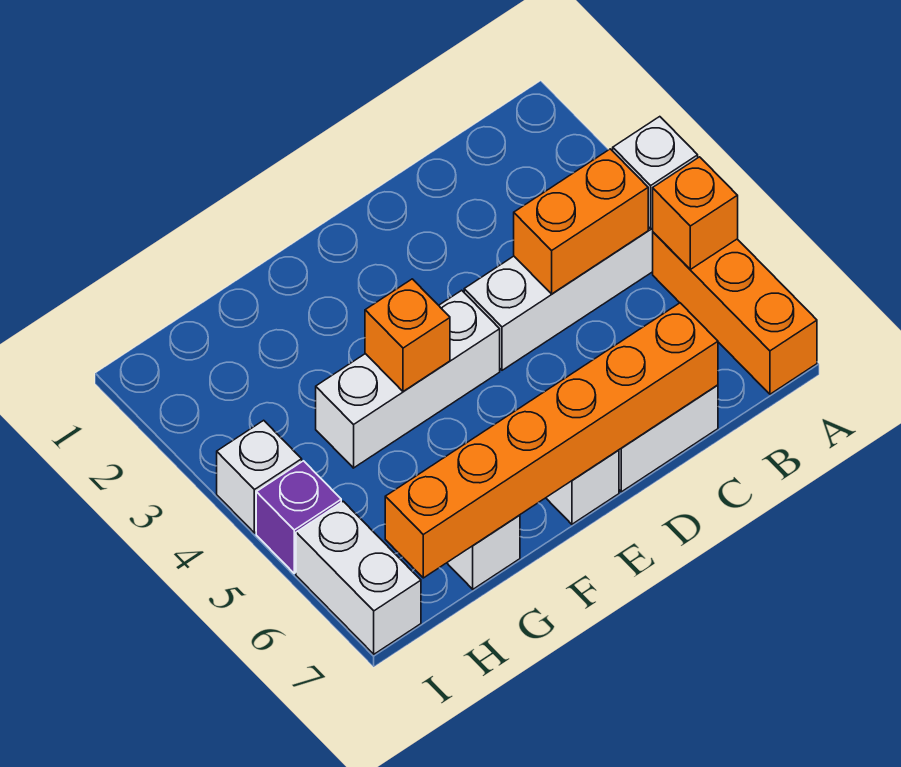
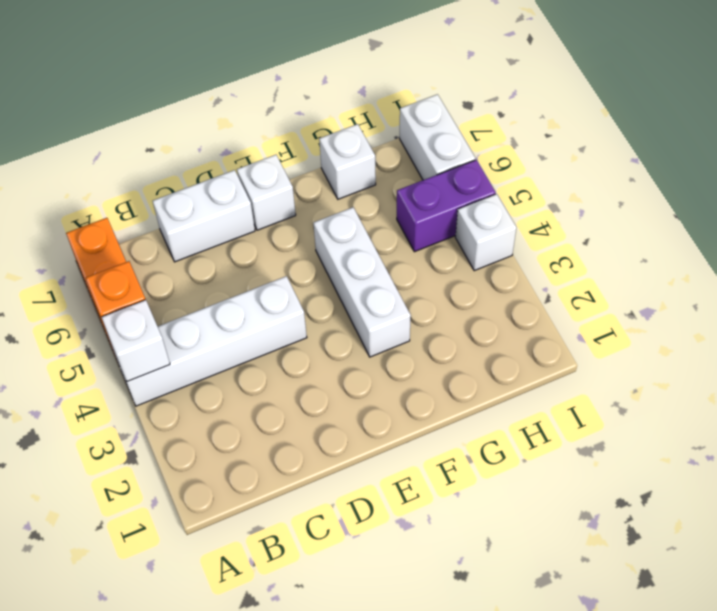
orange 1x2 brick [514,149,648,294] -> none
orange 1x6 brick [385,303,718,578] -> none
white 1x3 brick [316,290,500,468] -> white 1x3 brick turned to [314,207,411,357]
orange 1x1 brick [365,279,450,391] -> none
purple 1x1 brick [256,461,341,573] -> purple 1x2 brick [397,160,496,252]

